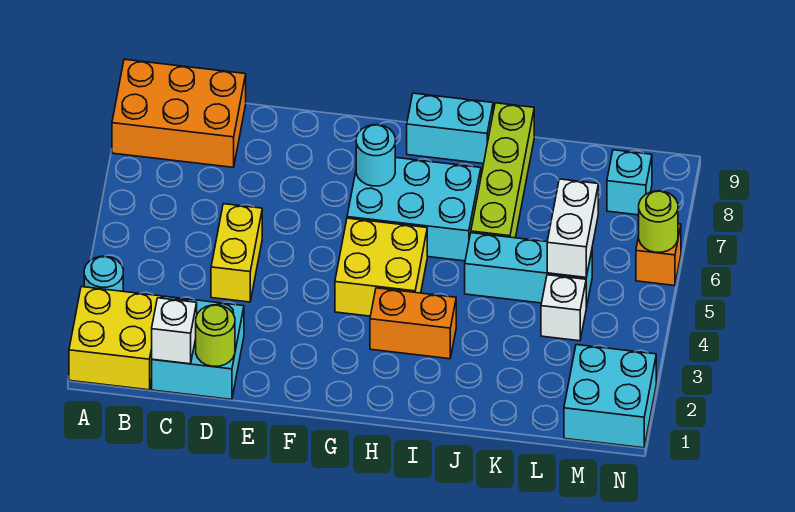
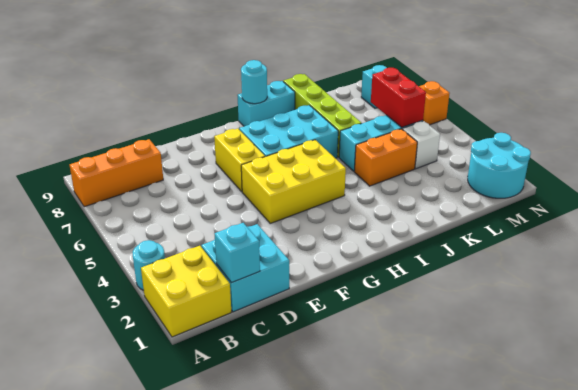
orange 2x3 brick [112,59,246,167] -> orange 1x3 brick [70,139,163,207]
white 1x1 brick [152,298,197,364] -> cyan 1x1 brick [215,223,260,283]
lime 1x1 round brick [196,305,235,366] -> none
yellow 1x2 brick [211,204,262,302] -> yellow 1x2 brick moved to [214,129,265,191]
yellow 2x2 brick [335,218,427,316] -> yellow 2x3 brick [241,140,346,223]
cyan 1x1 round brick [356,125,395,186] -> cyan 1x1 round brick moved to [241,60,267,104]
orange 1x2 brick [370,288,456,359] -> orange 1x2 brick moved to [354,129,417,186]
white 1x2 brick [547,179,598,277] -> red 1x2 brick [371,68,426,127]
cyan 2x2 brick [564,345,656,448] -> cyan 2x2 round brick [468,133,531,198]
lime 1x1 round brick [639,191,678,252] -> none

